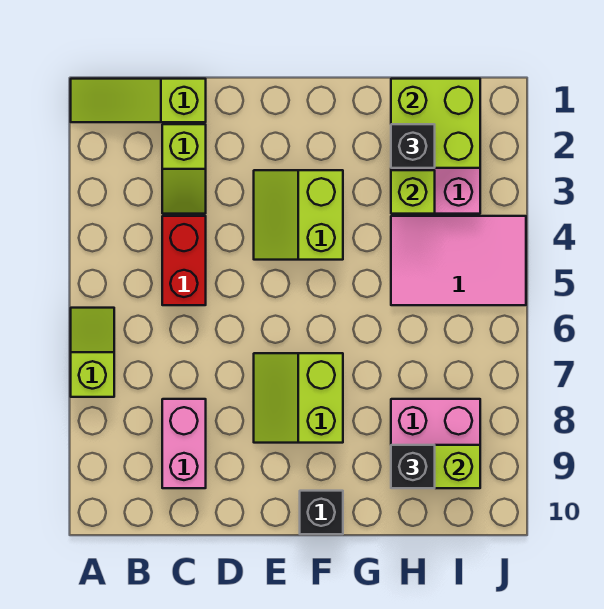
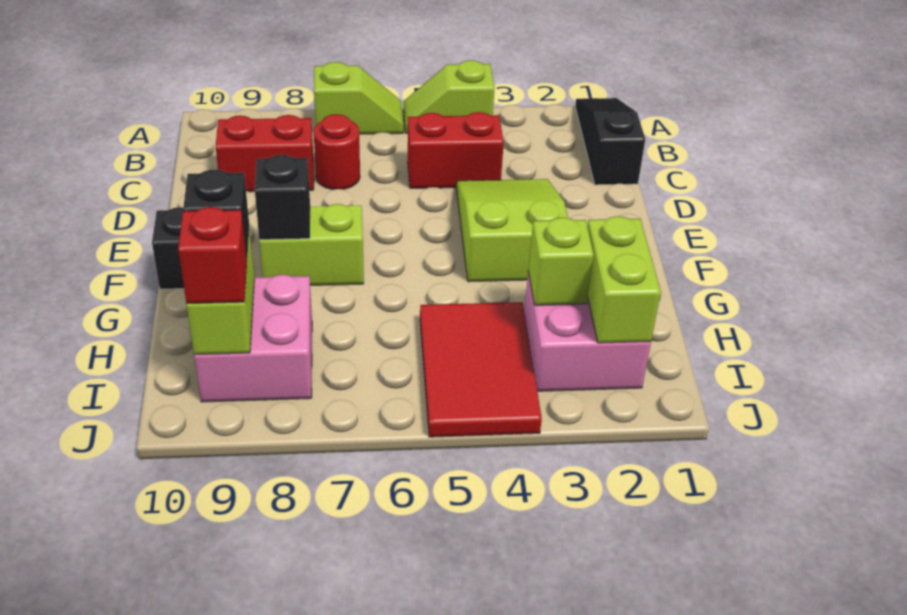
lime 1x3 slope [71,79,206,122] -> black 1x3 slope [575,98,645,185]
lime 1x2 slope [162,124,206,214] -> lime 1x2 slope moved to [404,60,495,133]
none -> red 1x1 round brick [314,114,360,189]
pink 1x2 brick [162,399,206,488] -> red 1x2 brick [216,115,314,192]
lime 2x2 slope [254,170,343,260] -> lime 2x3 slope [457,179,568,282]
lime 2x2 brick [391,79,480,168] -> lime 1x2 brick [587,216,661,343]
black 1x1 brick [391,124,435,168] -> black 1x1 brick moved to [255,155,310,240]
pink 2x3 tile [391,216,526,305] -> red 2x3 tile [420,302,542,437]
none -> red 1x1 brick [178,207,247,304]

